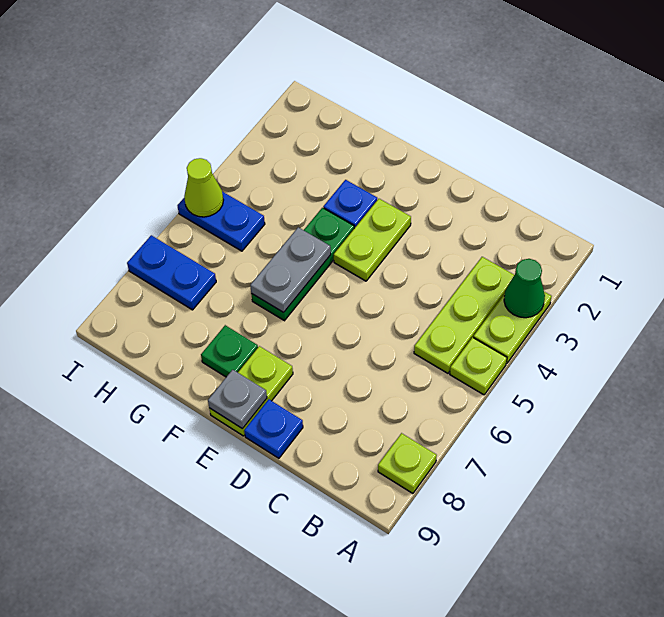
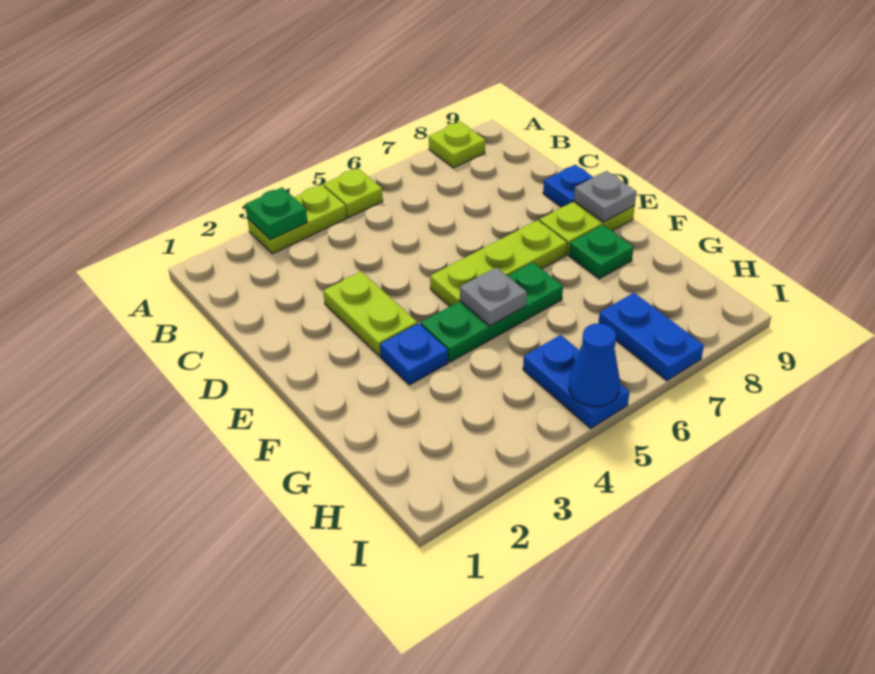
green 1x1 cone [504,259,545,318] -> green 1x1 plate [245,187,307,240]
lime 1x3 plate [414,257,514,373] -> lime 1x3 plate moved to [430,220,567,306]
lime 1x2 plate [334,199,411,281] -> lime 1x2 plate turned to [323,272,417,356]
grey 1x2 plate [250,227,331,312] -> grey 1x1 plate [460,267,527,326]
lime 1x1 cone [184,158,223,217] -> blue 1x1 cone [569,323,620,407]

